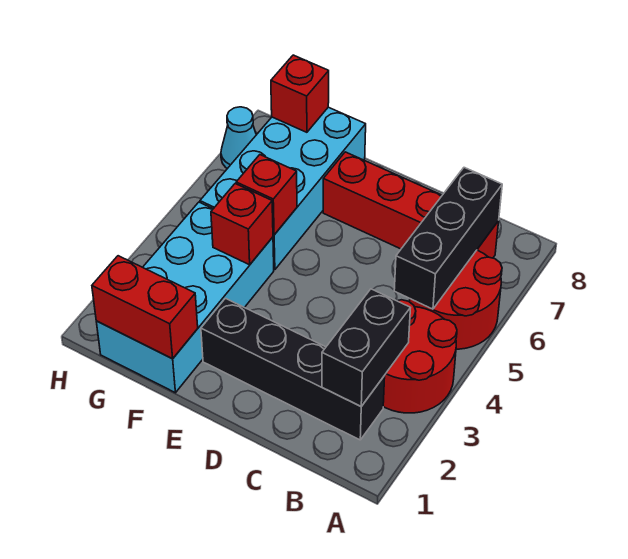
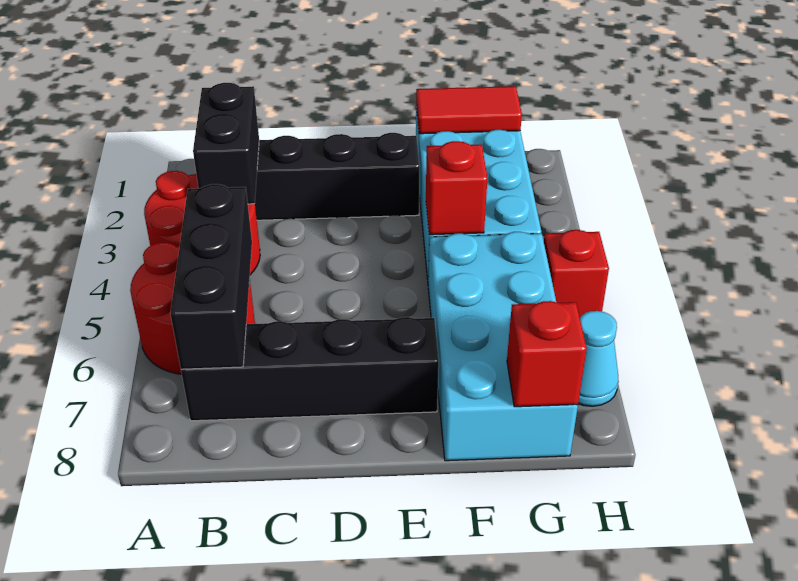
red 1x4 brick [323,152,499,258] -> black 1x4 brick [181,317,439,421]
red 1x2 brick [92,256,198,359] -> red 1x2 tile [416,86,522,134]
red 1x1 brick [236,155,297,235] -> red 1x1 brick moved to [544,230,609,317]

